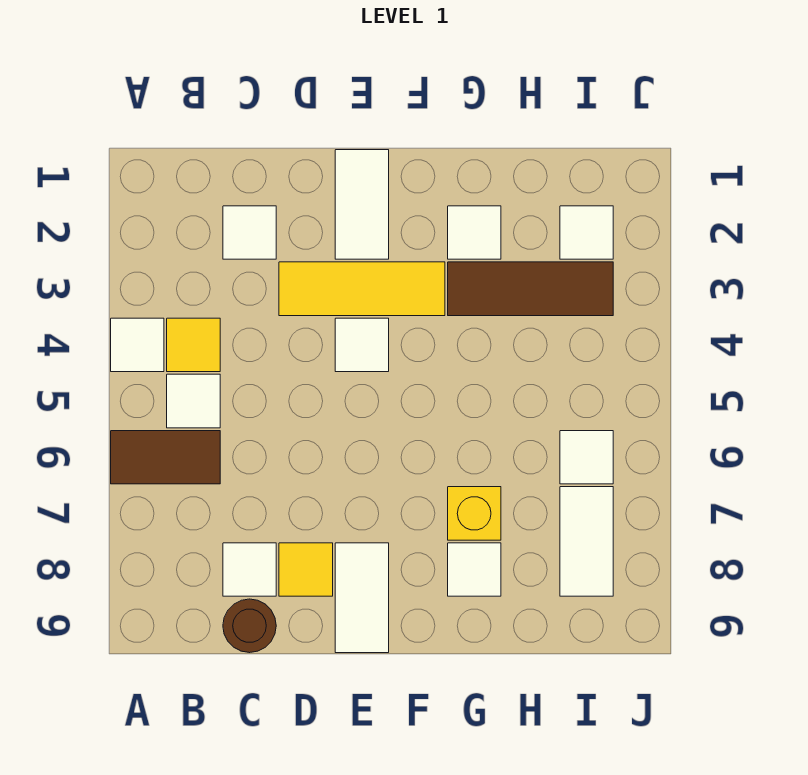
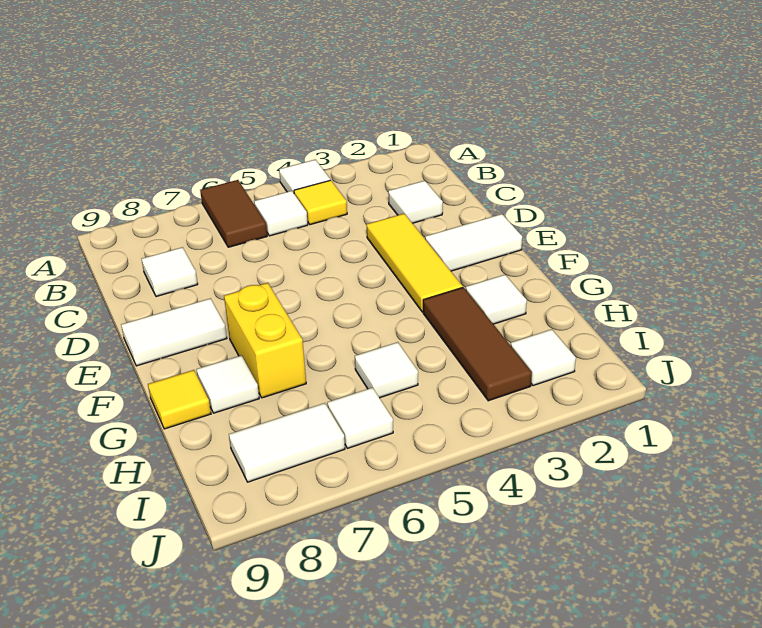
brown 1x1 round brick [223,599,276,653] -> none
yellow 1x1 tile [279,543,333,596] -> yellow 1x1 tile moved to [148,370,211,429]
white 1x1 tile [335,318,389,372] -> white 1x1 tile moved to [355,342,418,398]
yellow 1x1 brick [448,487,501,540] -> yellow 1x2 brick [224,283,306,398]

